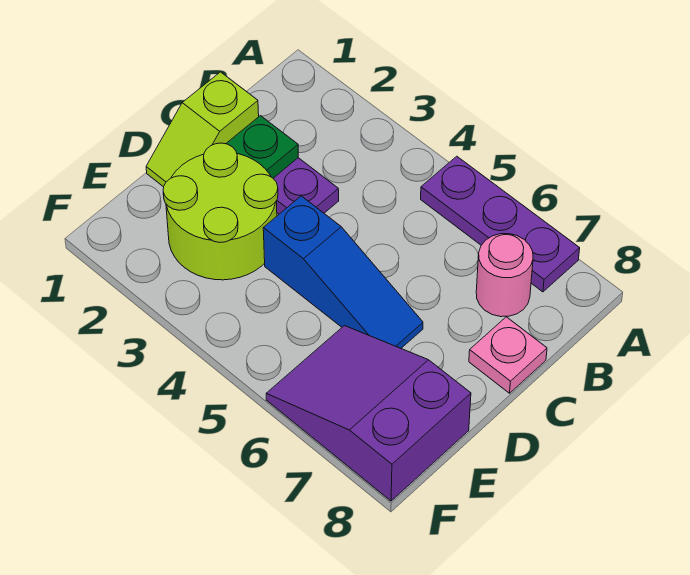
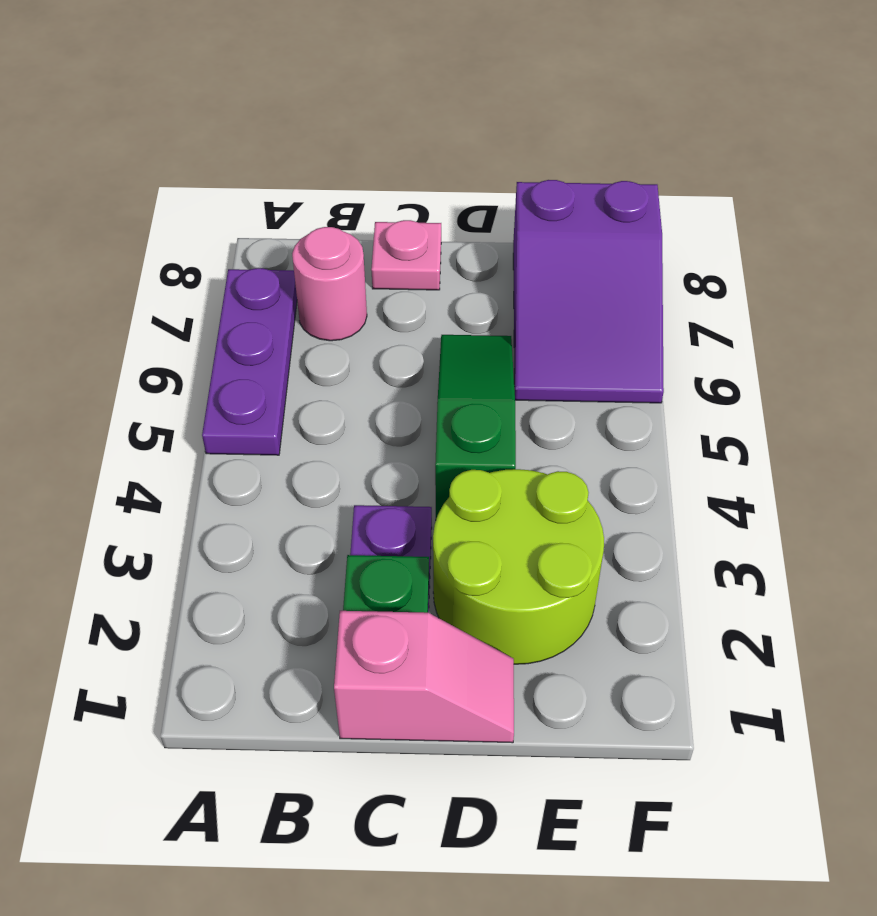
lime 1x2 slope [146,72,259,187] -> pink 1x2 slope [334,611,514,743]
blue 1x3 slope [263,196,423,348] -> green 1x3 slope [435,335,516,519]

